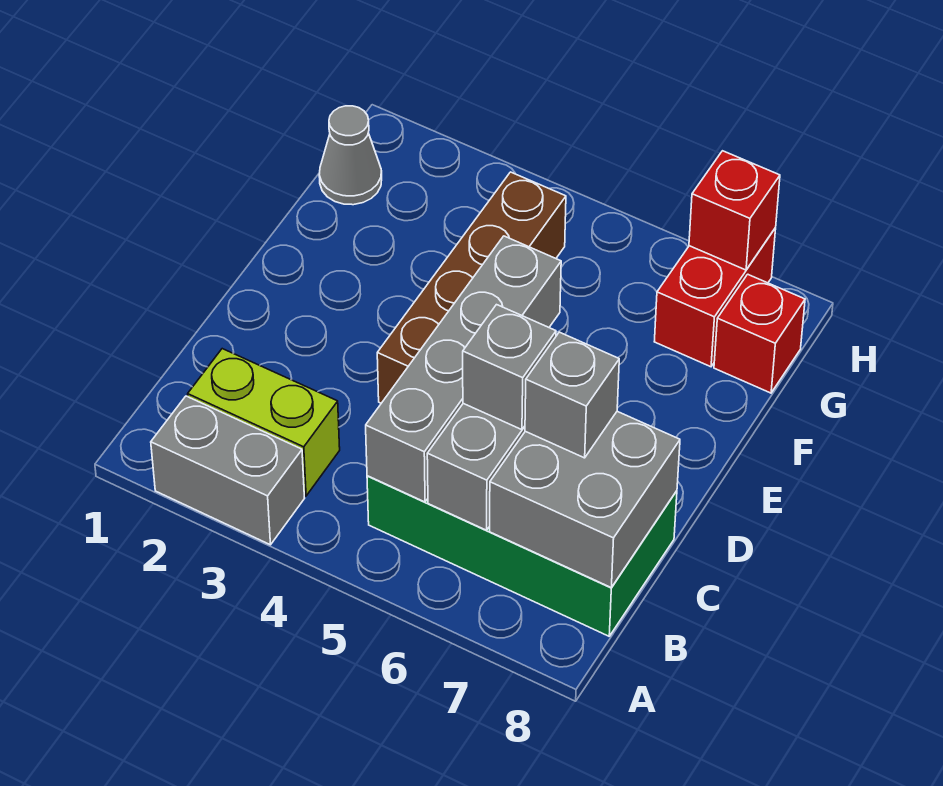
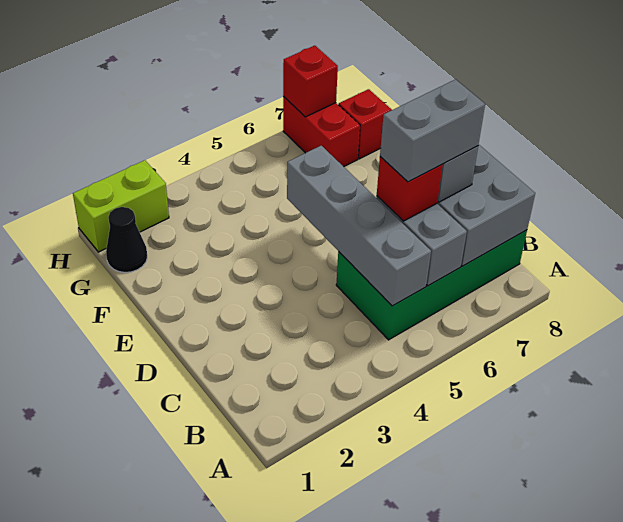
grey 1x2 brick [151,396,305,545] -> grey 1x2 brick moved to [380,79,485,182]
lime 1x2 brick [188,349,340,496] -> lime 1x2 brick moved to [73,160,169,252]
grey 1x1 brick [463,305,556,430] -> red 1x1 brick [377,157,443,221]
brown 1x4 brick [377,172,566,403] -> none
grey 1x1 cone [319,106,382,205] -> black 1x1 cone [106,207,147,272]

